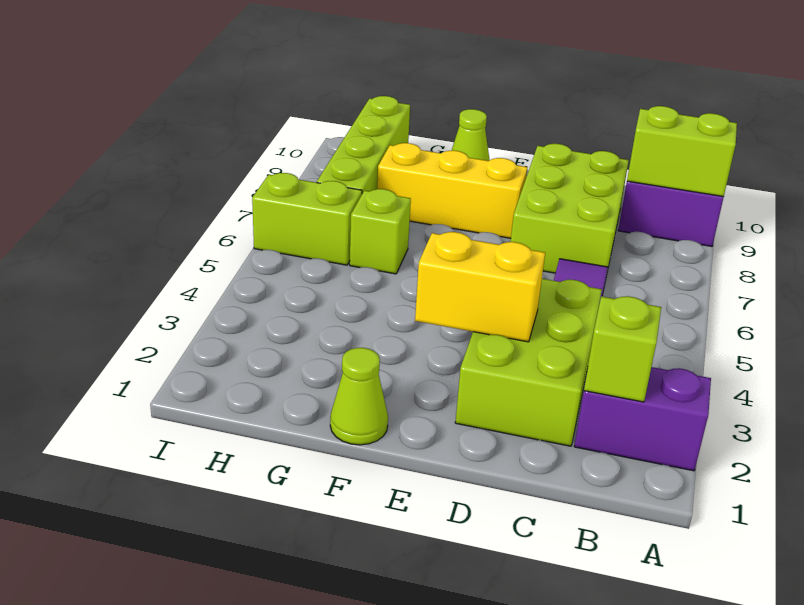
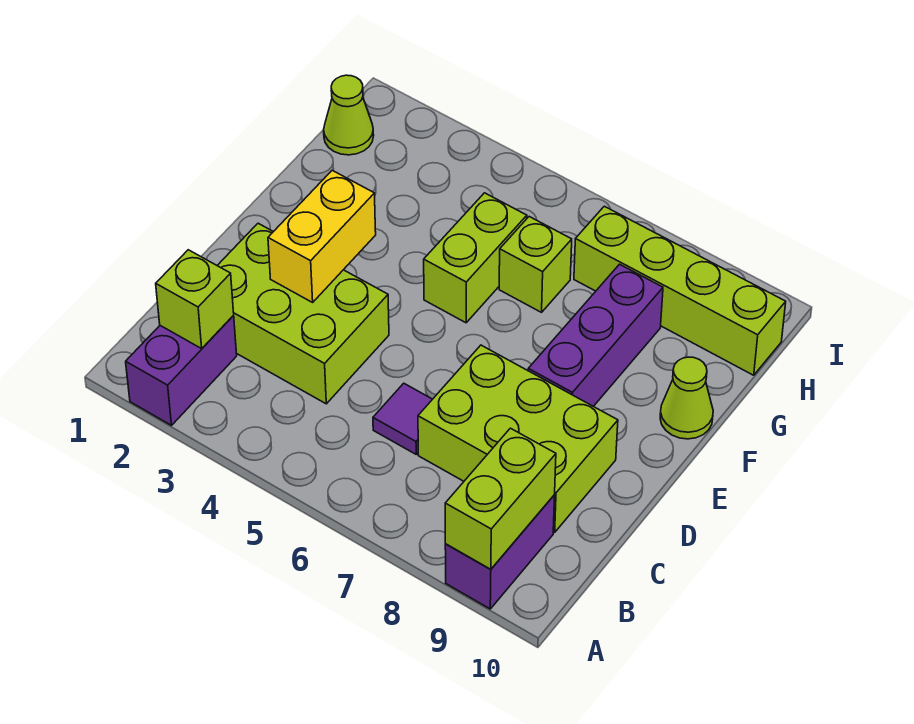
yellow 1x3 brick [377,143,527,238] -> purple 1x3 brick [528,264,663,406]
lime 1x1 cone [330,348,388,445] -> lime 1x1 cone moved to [324,75,374,155]
lime 1x2 brick [252,173,362,265] -> lime 1x2 brick moved to [424,193,527,323]

